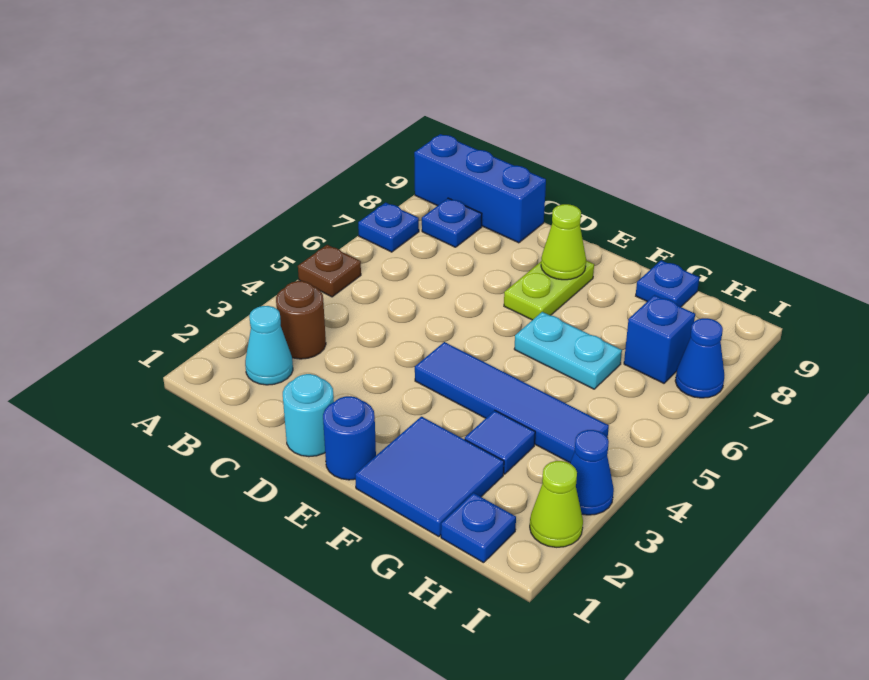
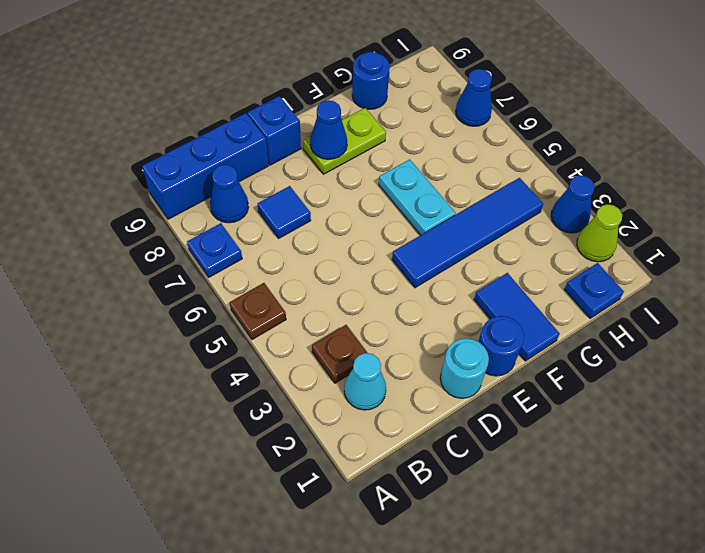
brown 1x1 round brick [276,281,326,359] -> brown 1x1 plate [312,325,367,383]
blue 1x1 plate [422,198,482,247] -> blue 1x1 cone [210,165,249,223]
lime 1x2 plate [504,261,594,320] -> lime 1x2 plate turned to [303,108,386,174]
lime 1x1 cone [541,204,586,280] -> blue 1x1 cone [310,100,347,159]
blue 2x2 tile [355,417,504,537] -> blue 1x2 tile [474,273,560,361]
cyan 1x2 plate [514,312,622,389] -> cyan 1x2 plate turned to [379,159,456,235]
blue 1x1 tile [465,410,535,474] -> blue 1x1 tile moved to [258,186,311,238]
blue 1x1 plate [636,260,699,307] -> blue 1x1 round brick [352,52,390,109]
blue 1x1 brick [624,295,695,383] -> blue 1x1 brick moved to [248,96,301,165]

